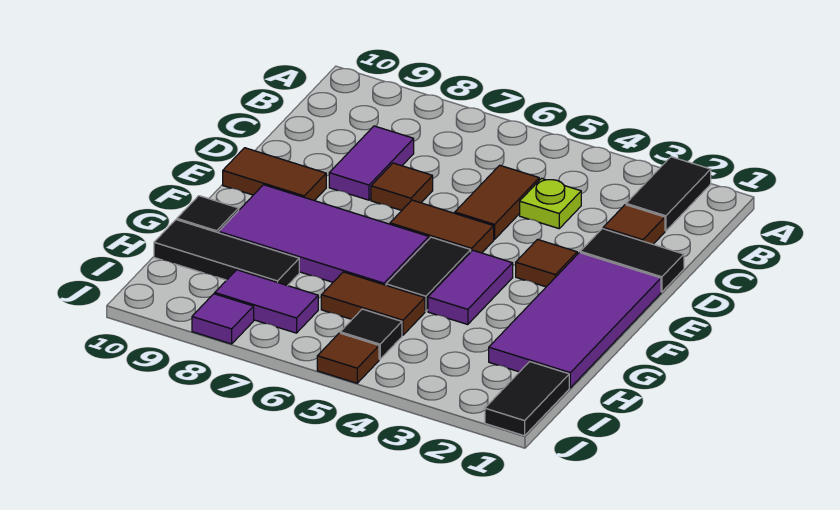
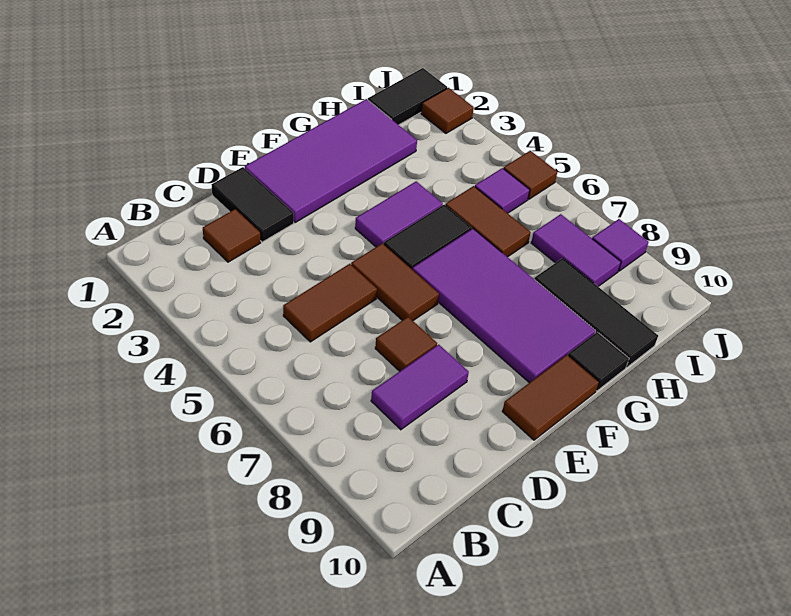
black 1x2 tile [626,157,711,231] -> none
lime 1x1 plate [520,178,581,229] -> none
brown 1x1 tile [516,239,577,287] -> brown 1x1 tile moved to [421,88,474,133]
brown 1x2 tile [223,148,326,201] -> brown 1x2 tile turned to [502,355,599,440]
black 1x1 tile [340,309,402,359] -> purple 1x1 tile [475,168,530,213]

